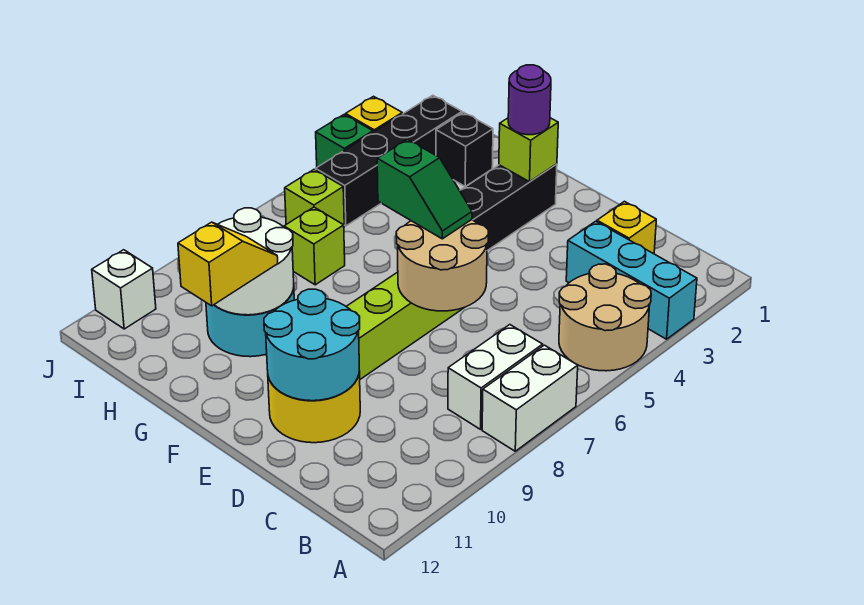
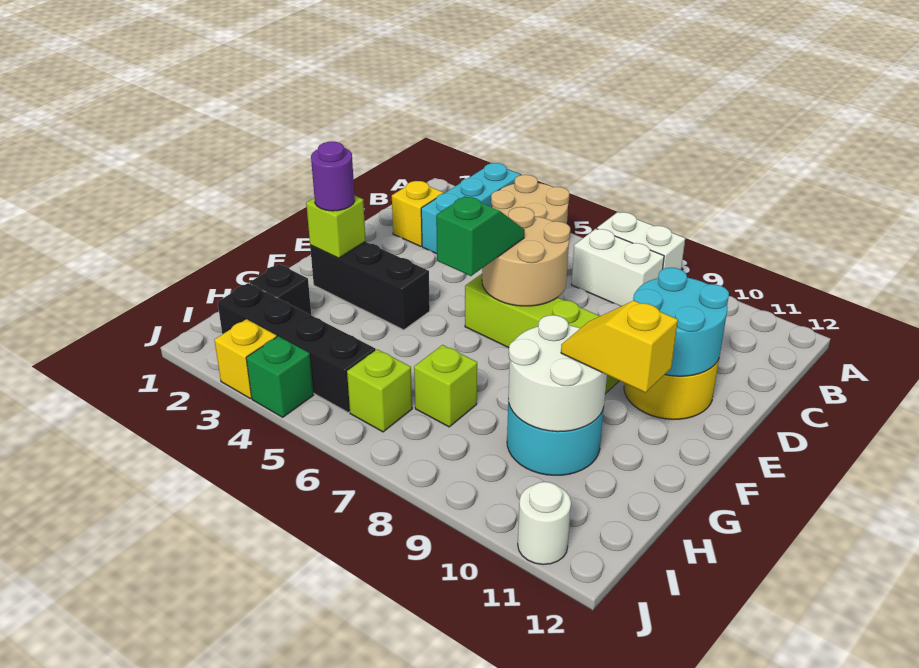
white 1x1 brick [92,250,156,329] -> white 1x1 round brick [518,482,571,564]

